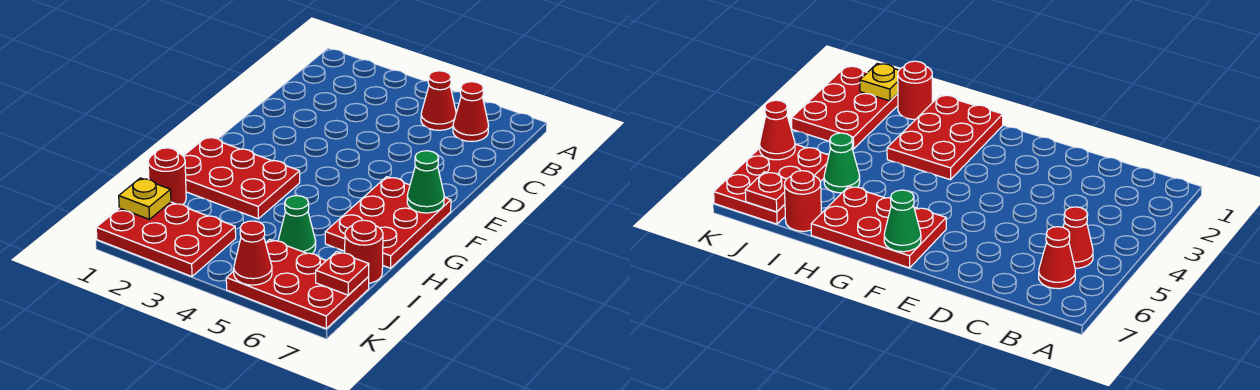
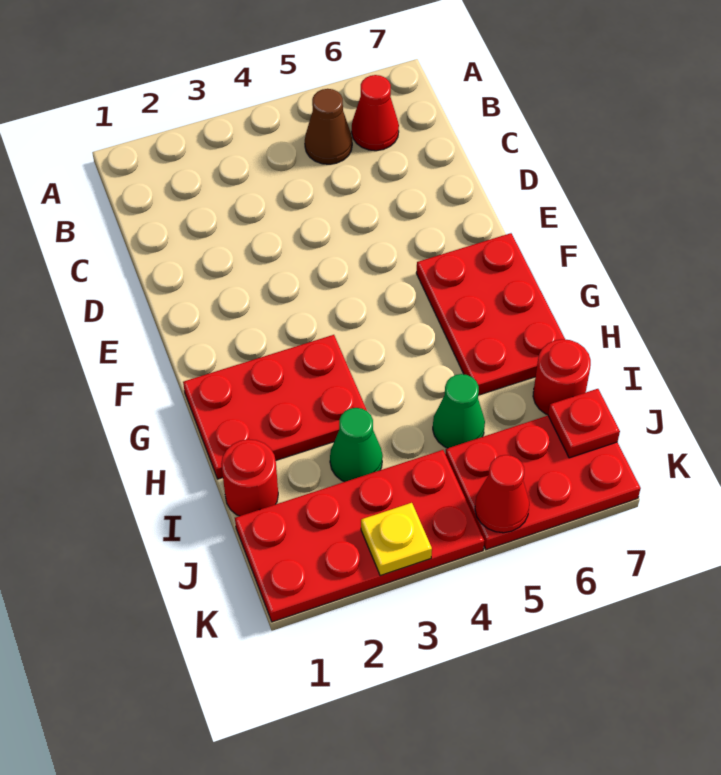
red 1x1 cone [421,71,456,130] -> brown 1x1 cone [305,89,352,164]
green 1x1 cone [407,151,444,213] -> green 1x1 cone moved to [330,408,383,482]
red 2x3 plate [96,202,236,276] -> red 2x4 plate [235,450,484,622]
yellow 1x1 plate [119,178,171,219] -> yellow 1x1 plate moved to [361,503,432,576]

